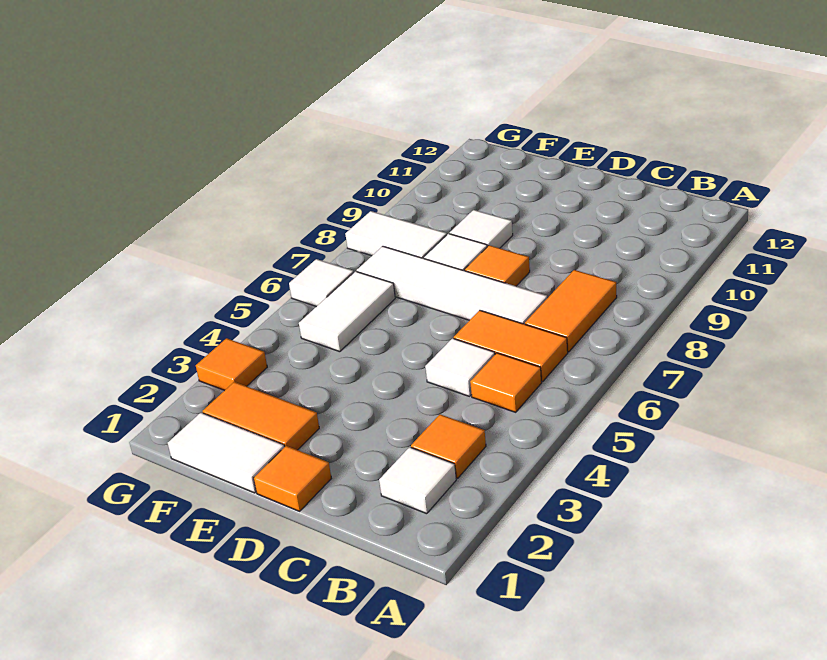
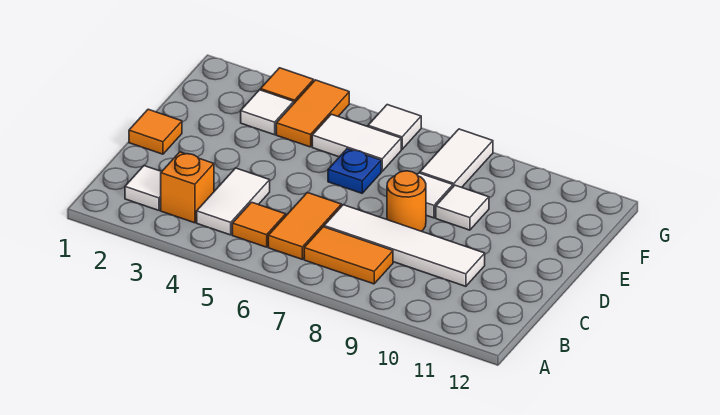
orange 1x1 tile [411,414,486,478] -> orange 1x1 brick [161,152,214,223]
white 1x1 tile [425,338,495,396] -> white 1x1 tile moved to [241,90,294,135]
white 1x4 tile [357,246,547,324] -> white 1x4 tile turned to [324,205,485,286]
orange 1x1 tile [465,245,530,286] -> orange 1x1 round brick [387,171,426,231]
white 1x2 tile [168,413,284,493] -> white 1x2 tile moved to [197,168,270,235]
orange 1x2 tile [203,382,319,450] -> orange 1x2 tile moved to [276,80,349,147]
none -> blue 1x1 plate [328,149,381,193]

